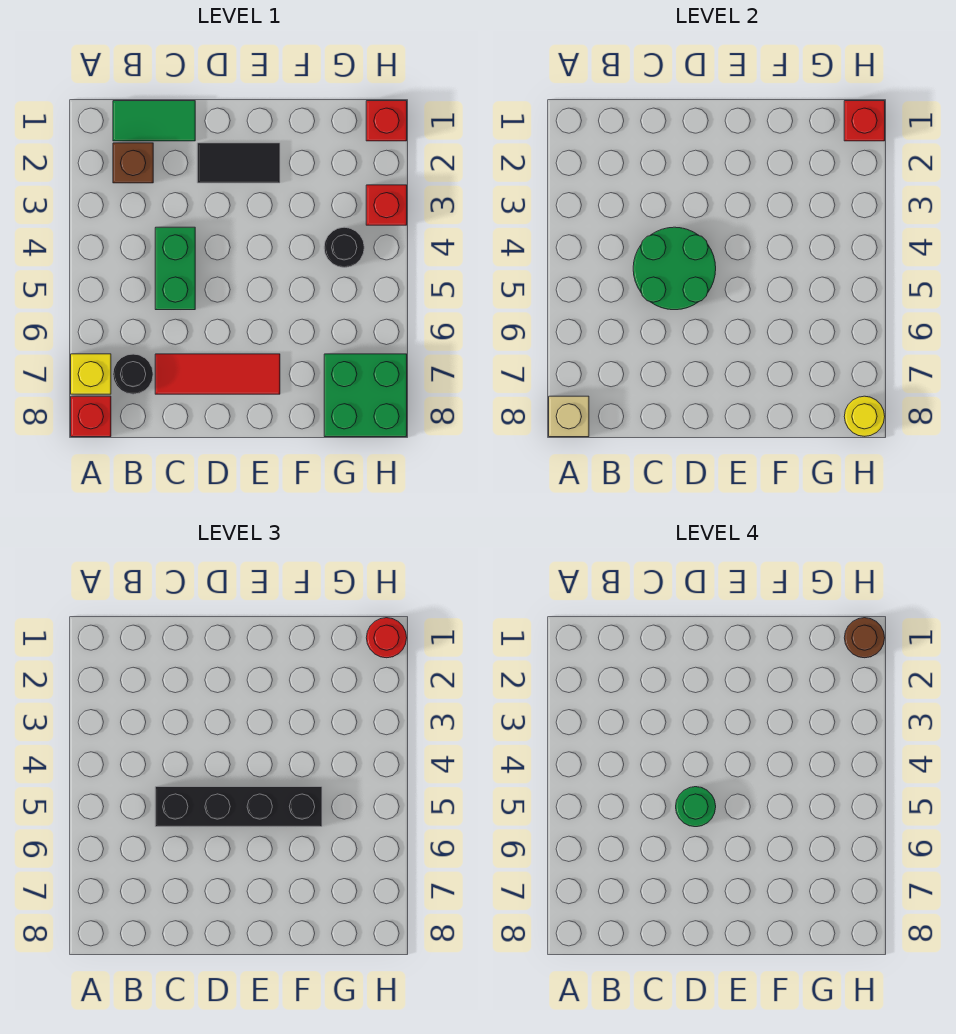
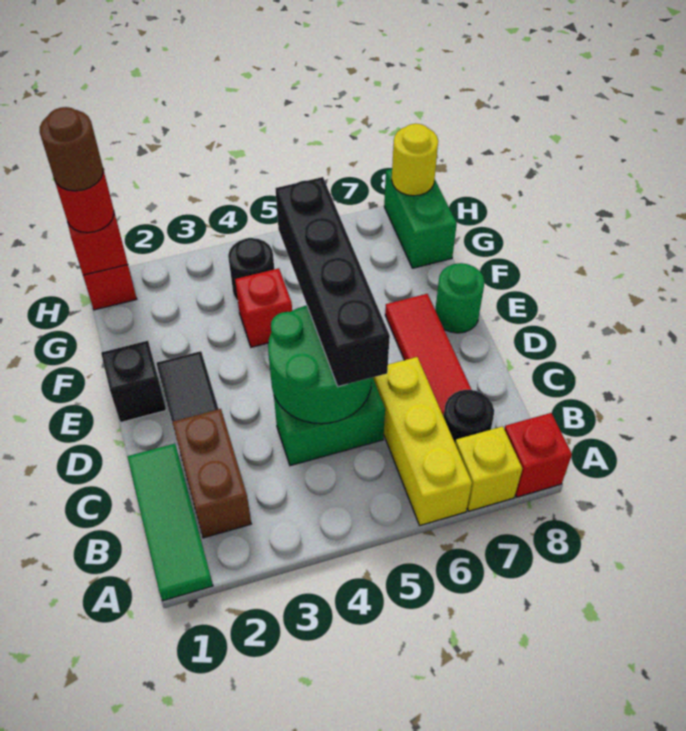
none -> yellow 1x3 brick [373,357,472,525]
tan 1x1 brick [549,396,589,437] -> none
green 1x2 tile [113,101,195,141] -> green 1x3 tile [127,444,213,601]
brown 1x1 brick [113,143,153,183] -> brown 1x2 brick [173,409,251,538]
green 1x1 round brick [676,787,716,827] -> green 1x1 round brick moved to [435,263,485,333]
none -> black 1x1 brick [101,341,166,422]
green 2x2 brick [324,354,407,437] -> green 1x2 brick [384,169,457,268]
red 1x1 brick [366,185,407,225] -> red 1x1 brick moved to [235,268,292,347]

